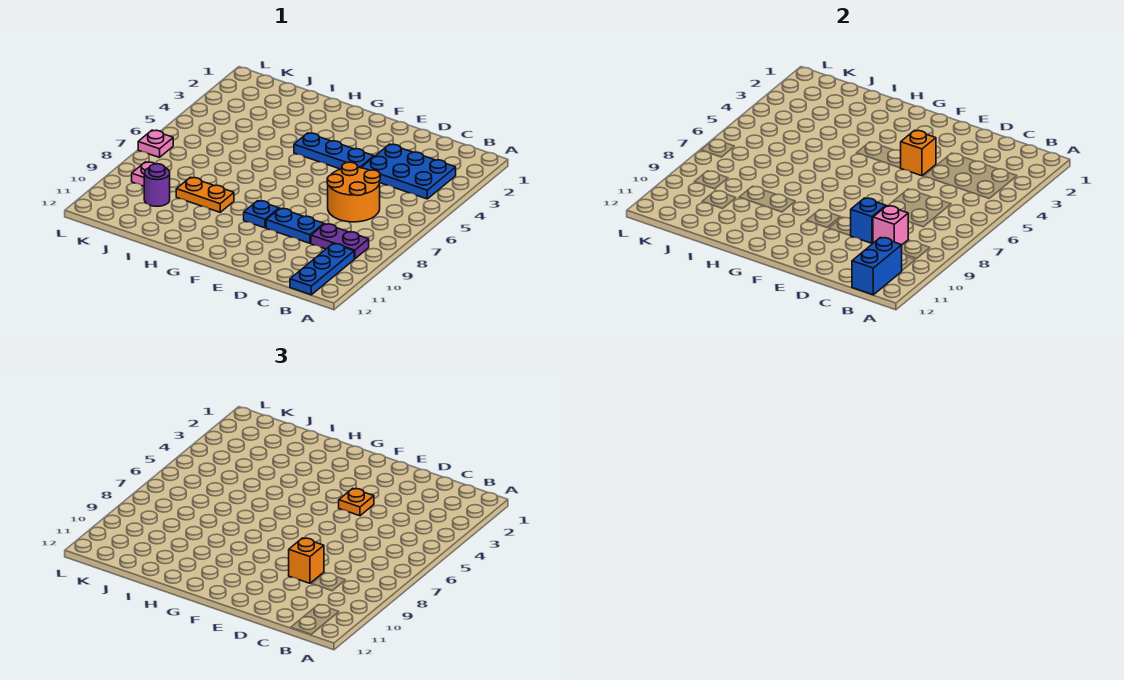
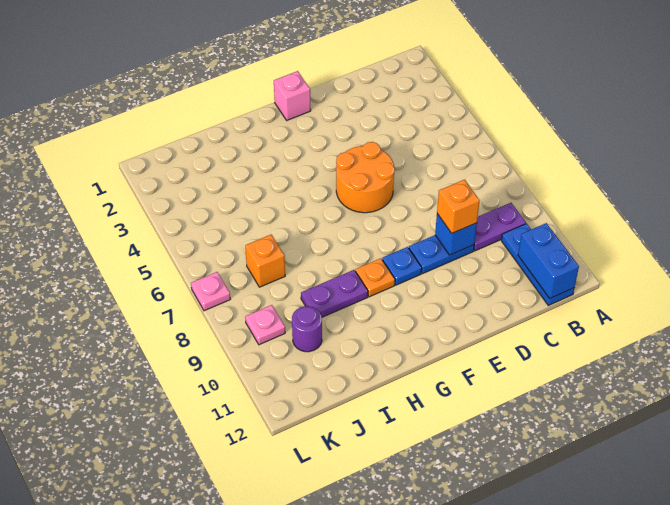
blue 2x3 plate [362,144,456,199] -> none
orange 2x2 round brick [327,162,380,222] -> orange 2x2 round brick moved to [336,142,395,213]
pink 1x1 brick [873,206,908,245] -> pink 1x1 brick moved to [274,71,311,120]
blue 1x3 plate [294,133,374,169] -> none
orange 1x1 brick [901,130,936,176] -> orange 1x1 brick moved to [245,235,285,287]
orange 1x1 plate [339,488,374,516] -> orange 1x1 plate moved to [355,258,395,297]
orange 1x2 plate [176,177,234,212] -> purple 1x2 plate [301,270,368,317]

